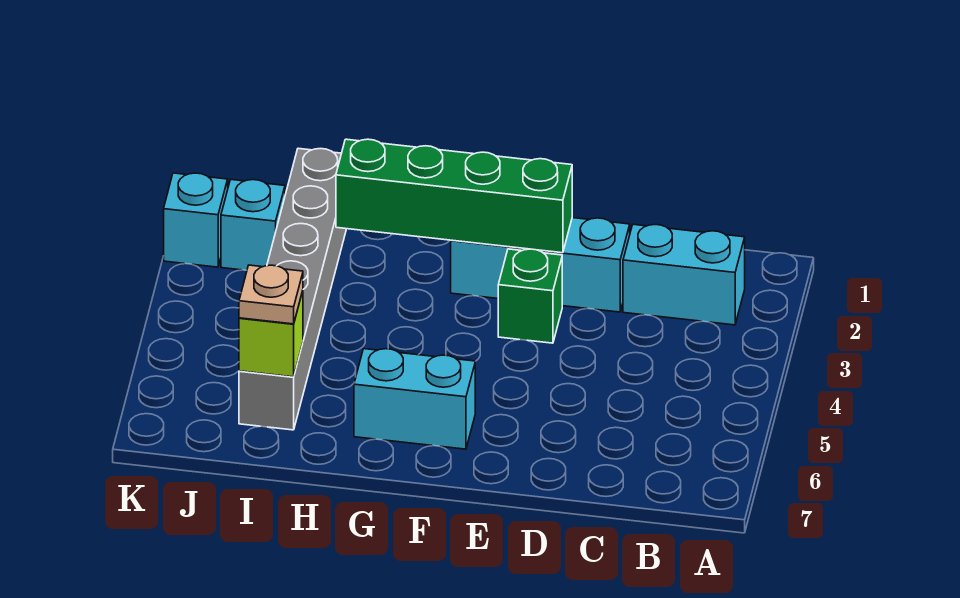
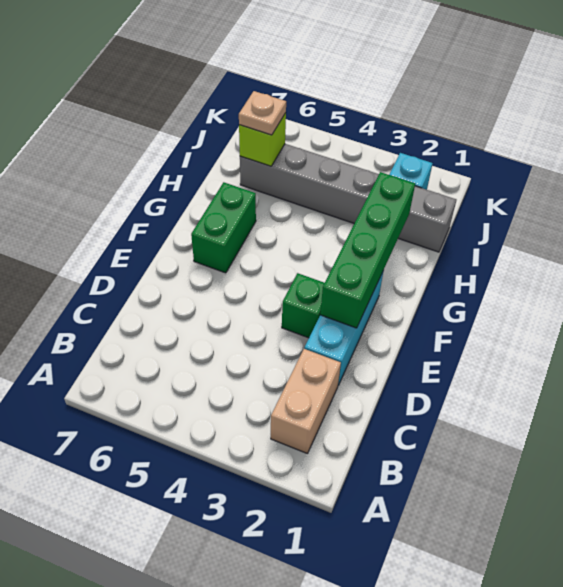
cyan 1x2 brick [623,224,745,325] -> tan 1x2 brick [271,349,341,454]
cyan 1x2 brick [354,349,475,449] -> green 1x2 brick [191,182,256,273]
cyan 1x1 brick [164,173,228,267] -> none

